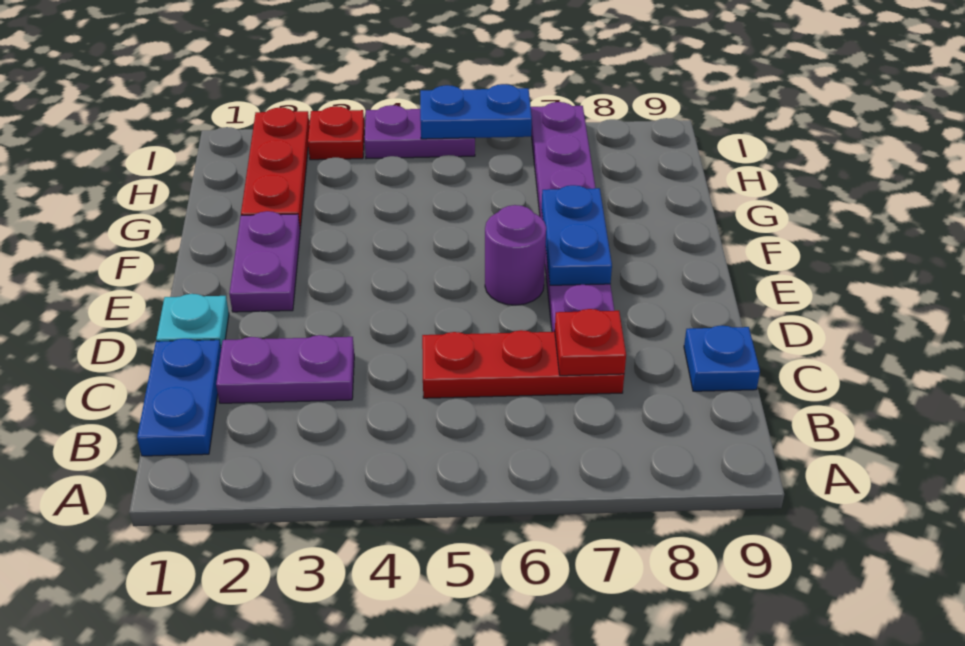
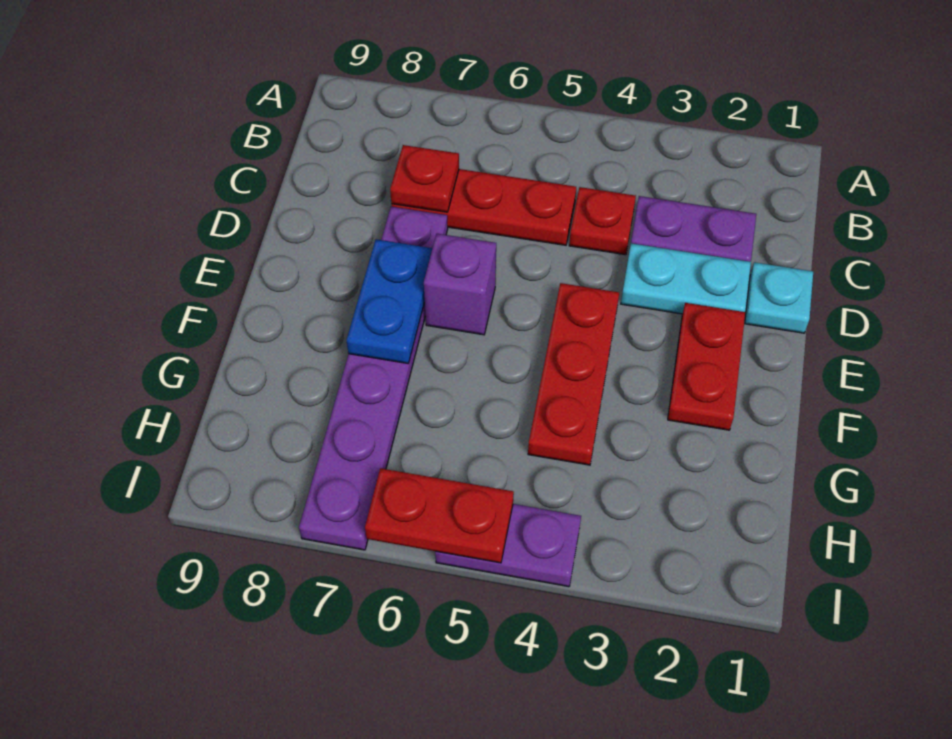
blue 1x2 plate [137,339,221,456] -> none
blue 1x1 plate [684,325,760,391] -> none
none -> cyan 1x2 plate [621,243,751,314]
purple 1x2 plate [229,211,300,312] -> red 1x2 plate [668,303,745,430]
purple 1x1 round brick [485,205,546,305] -> purple 1x1 brick [424,234,496,335]
red 1x3 plate [241,108,309,229] -> red 1x3 plate moved to [528,283,619,465]
red 1x1 plate [308,106,364,160] -> red 1x1 plate moved to [569,187,636,255]
blue 1x2 plate [420,84,532,139] -> red 1x2 plate [365,468,514,563]

